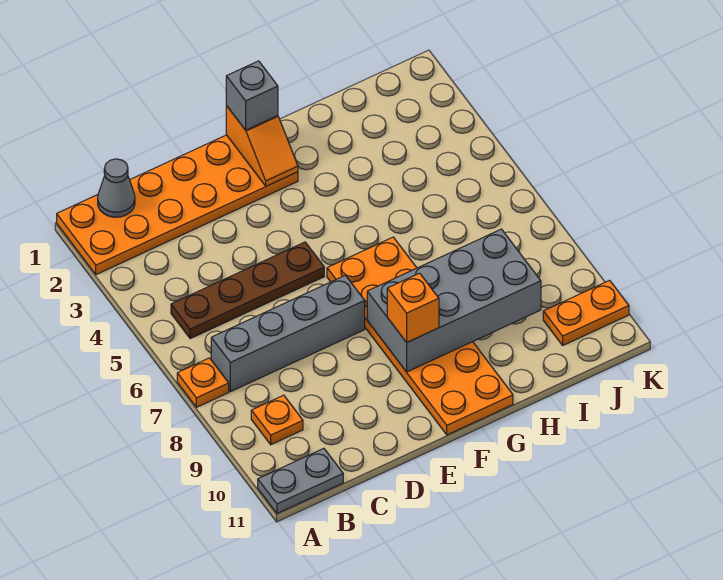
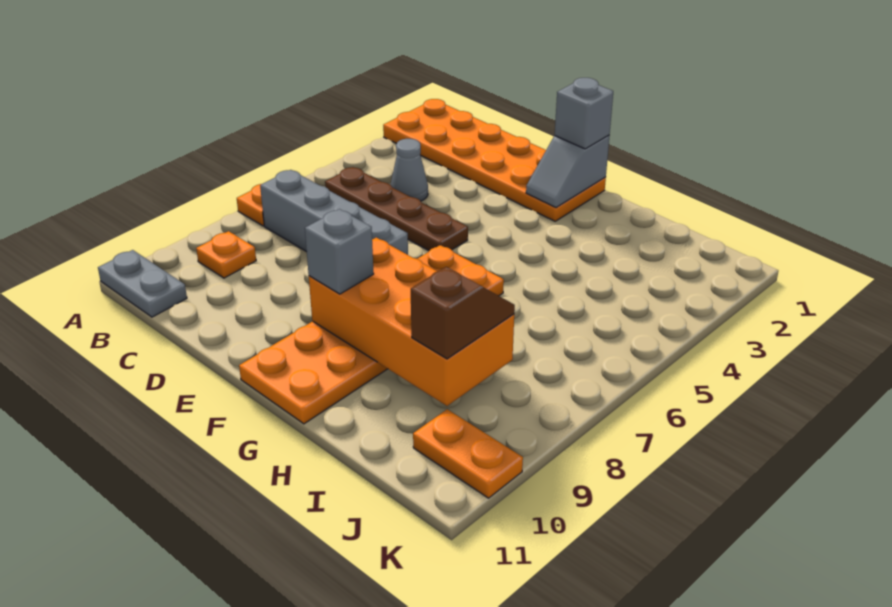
grey 1x1 cone [98,159,135,217] -> grey 1x1 cone moved to [391,139,428,201]
orange 1x2 slope [226,106,298,186] -> grey 1x2 slope [526,135,610,208]
grey 2x4 brick [367,229,541,372] -> orange 2x4 brick [309,238,514,406]
orange 1x1 brick [387,273,439,342] -> grey 1x1 brick [305,209,374,294]
none -> brown 1x2 slope [411,267,515,359]

